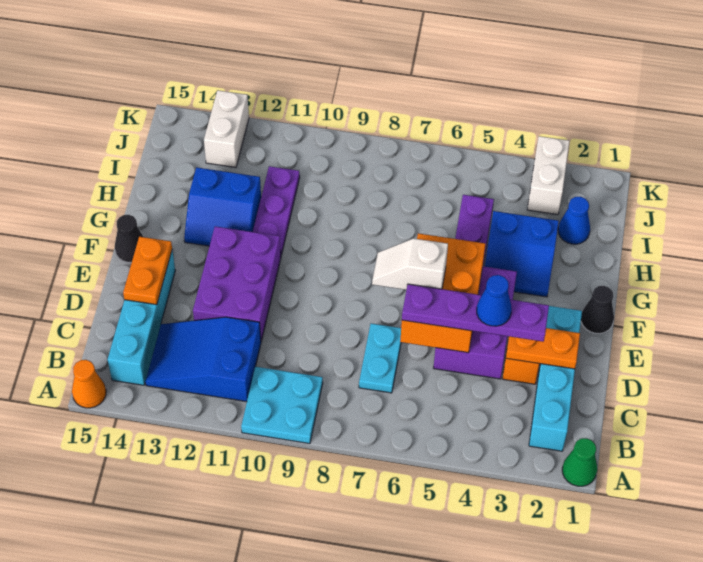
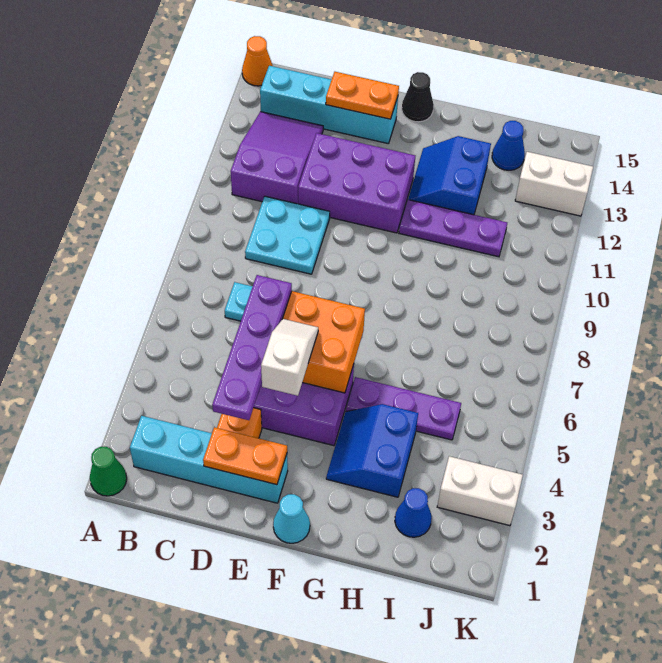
cyan 2x2 plate [241,367,323,444] -> cyan 2x2 plate moved to [245,196,330,274]
blue 2x3 slope [145,317,261,402] -> purple 2x3 slope [231,112,323,204]
orange 1x2 plate [506,328,580,369] -> orange 1x2 plate turned to [203,427,287,485]
blue 1x1 cone [477,275,512,326] -> blue 1x1 cone moved to [492,121,525,170]
white 1x2 slope [372,238,448,290] -> white 1x2 slope moved to [261,319,318,396]
black 1x1 cone [581,286,614,334] -> cyan 1x1 cone [273,494,310,543]

